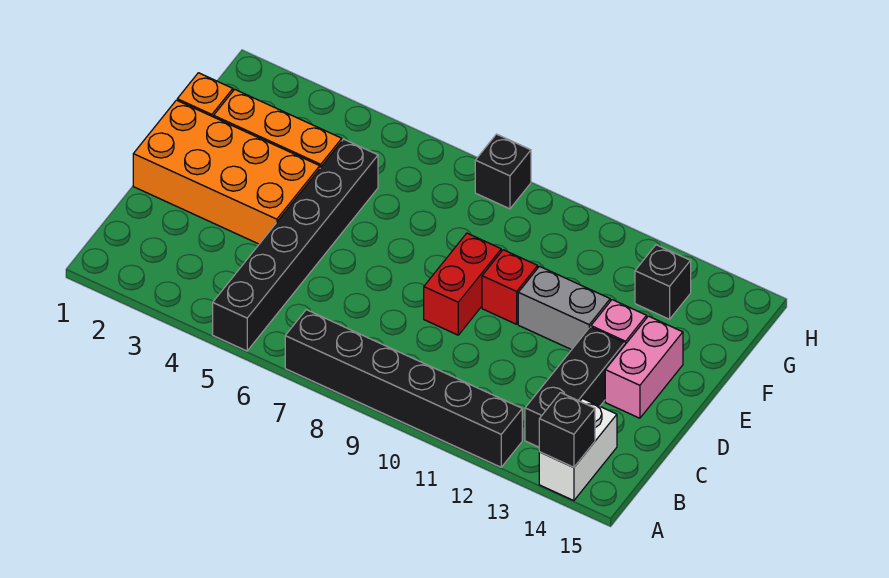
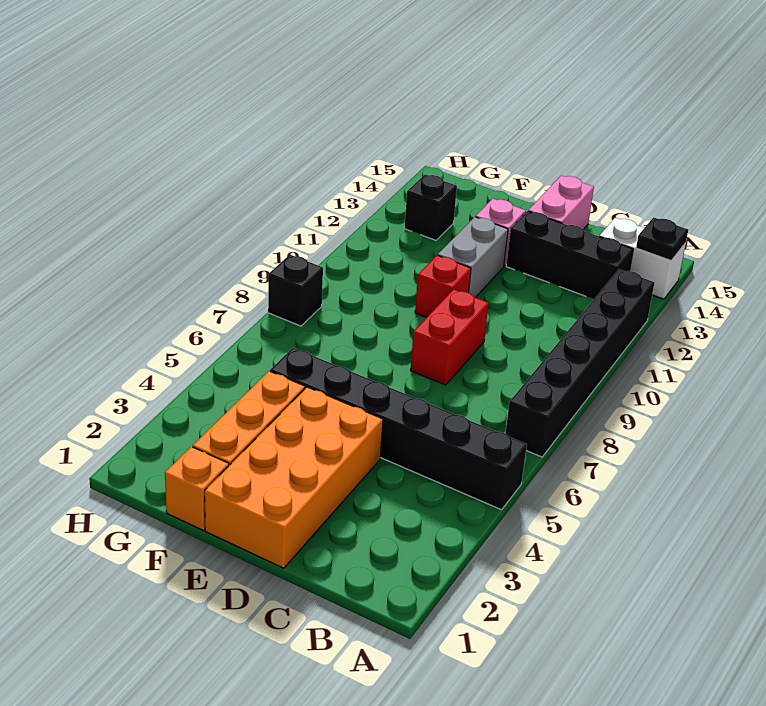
black 1x1 brick [539,393,595,467] -> black 1x1 plate [636,217,688,260]
red 1x2 brick [424,233,501,335] -> red 1x2 brick turned to [410,289,489,385]
pink 1x2 brick [605,316,683,418] -> pink 1x2 brick turned to [528,175,594,229]

